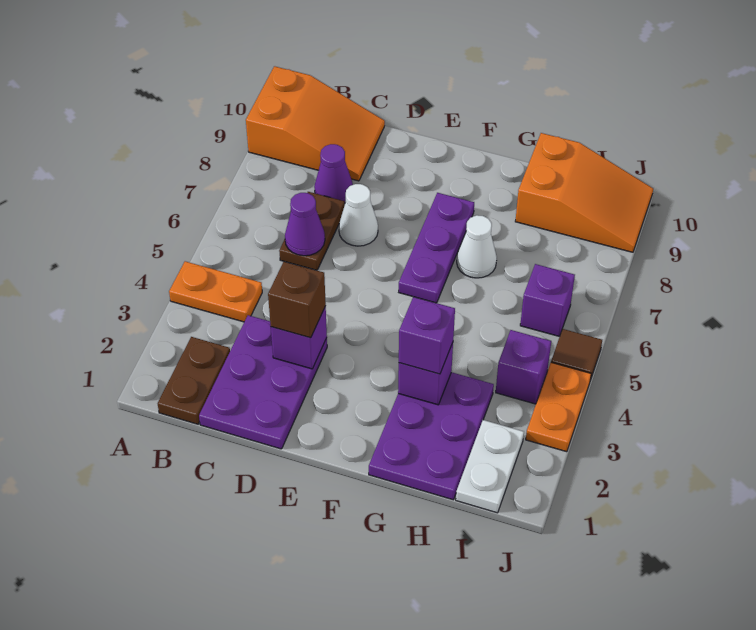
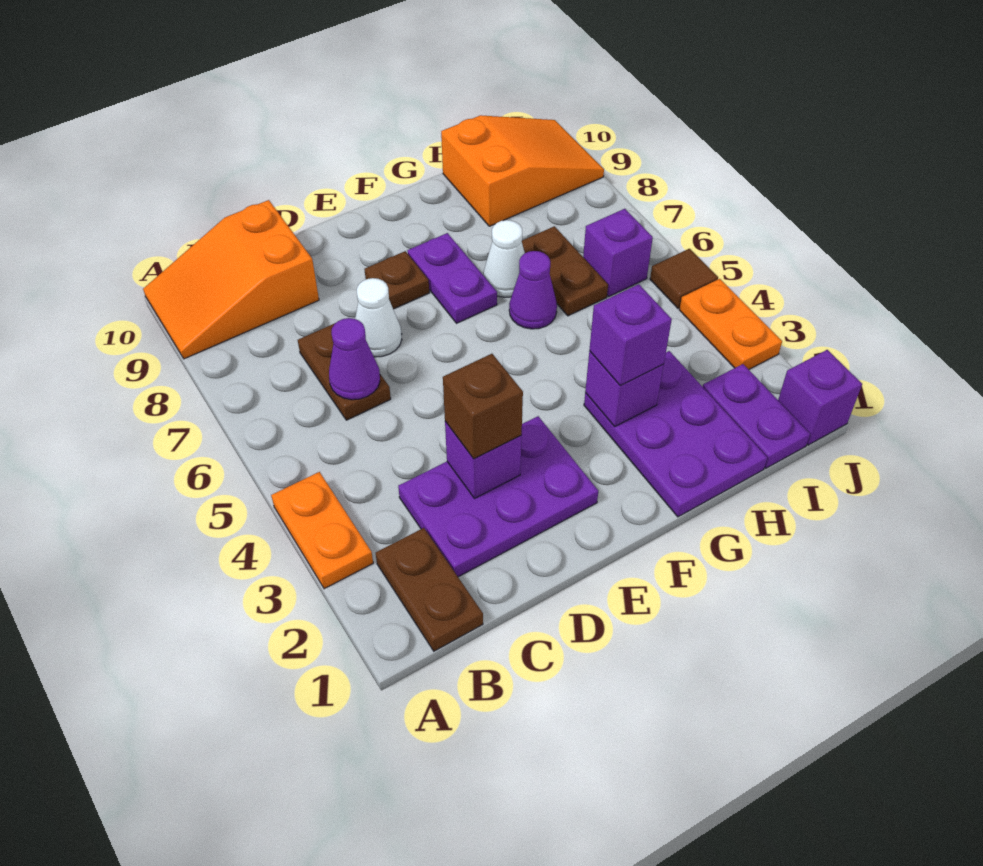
orange 1x2 plate [169,261,262,322] -> orange 1x2 plate turned to [271,472,373,589]
orange 2x3 slope [246,66,385,181] -> orange 2x3 slope turned to [143,200,319,359]
purple 2x3 plate [199,315,327,449] -> purple 2x3 plate turned to [398,416,598,577]
purple 1x1 cone [314,144,353,203] -> purple 1x1 cone moved to [509,251,557,329]
none -> brown 1x1 plate [364,251,429,309]
purple 1x3 plate [399,193,474,303] -> purple 1x2 plate [407,233,497,323]
none -> brown 1x2 plate [522,226,608,316]
white 1x2 plate [456,420,524,513] -> purple 1x2 plate [703,364,810,468]
purple 1x1 brick [496,330,551,404] -> purple 1x1 brick moved to [778,350,862,445]

